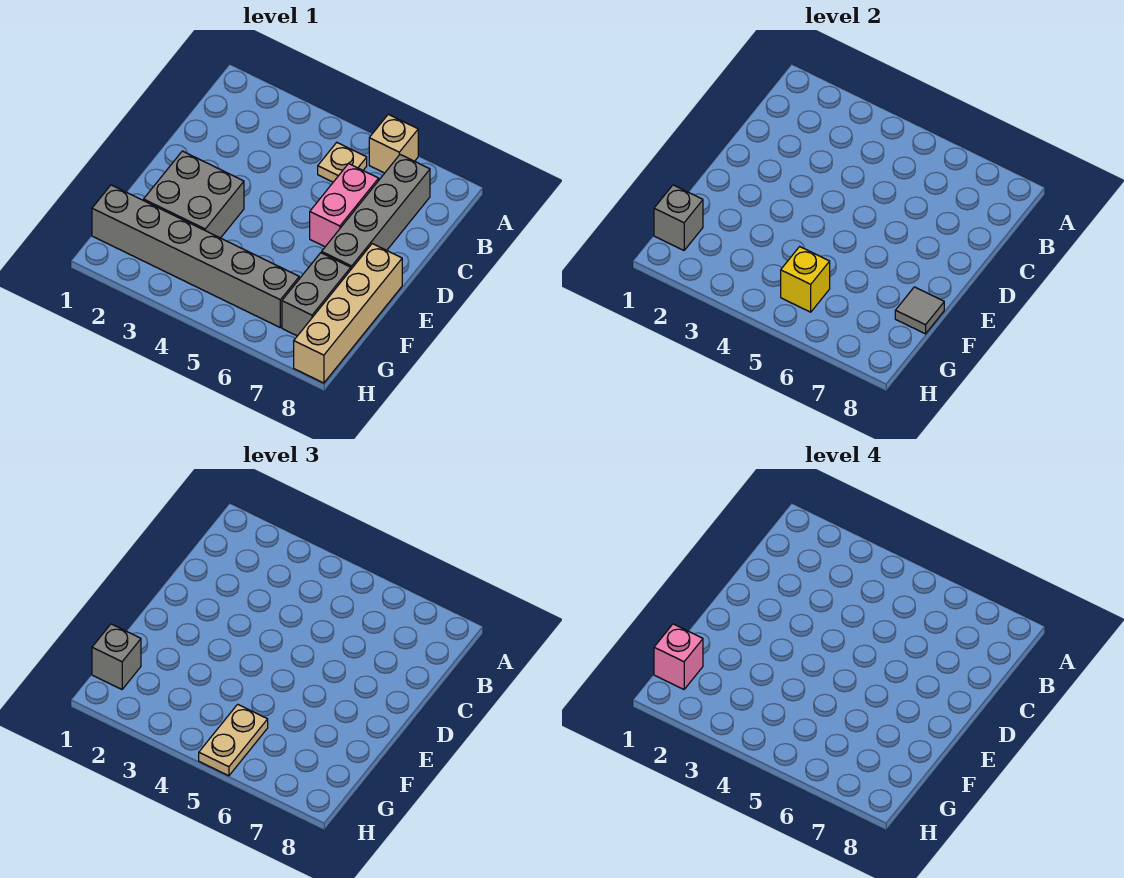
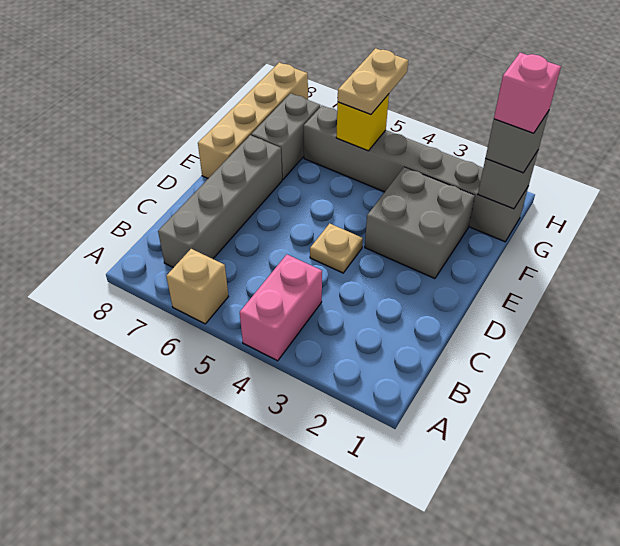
tan 1x1 plate [318,143,367,182] -> tan 1x1 plate moved to [310,223,363,273]
pink 1x2 brick [310,163,379,247] -> pink 1x2 brick moved to [240,255,322,361]
grey 1x1 tile [895,287,944,334] -> none

